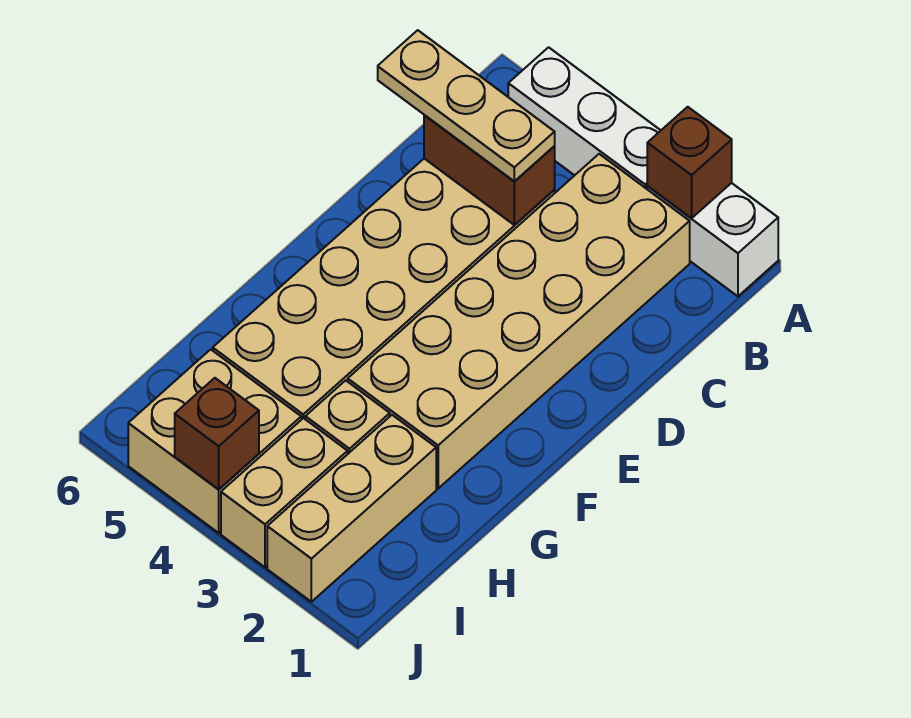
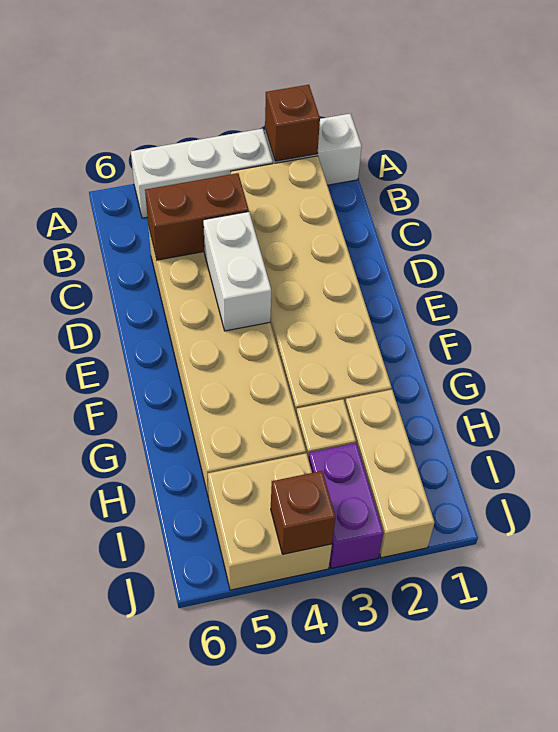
tan 1x3 plate [378,30,555,181] -> none
none -> white 1x2 brick [203,212,271,331]
tan 1x2 brick [221,418,348,567] -> purple 1x2 brick [308,443,383,568]

